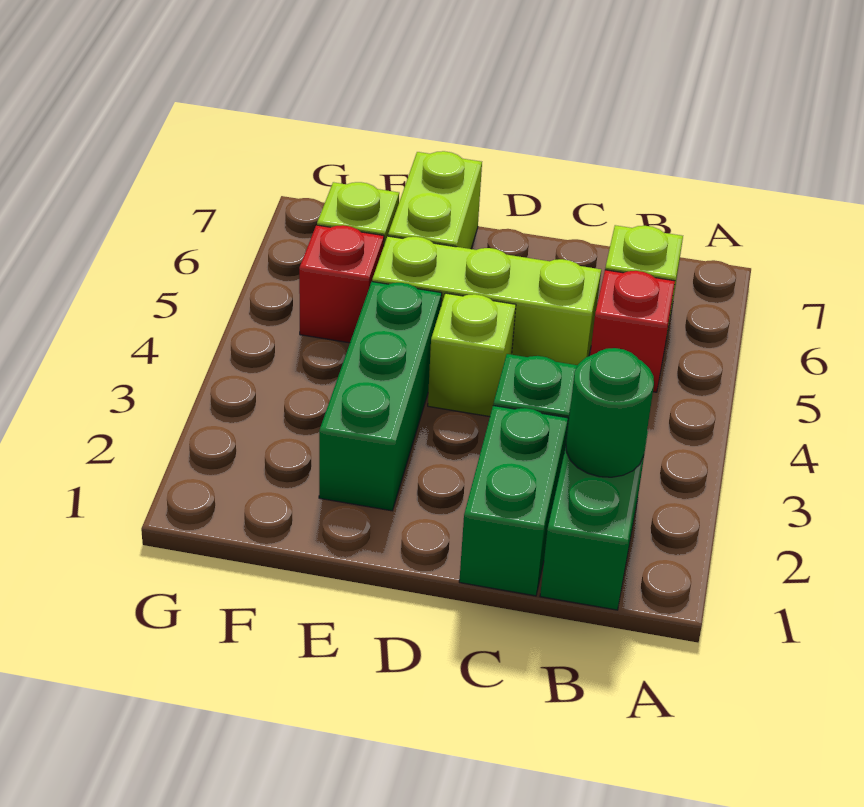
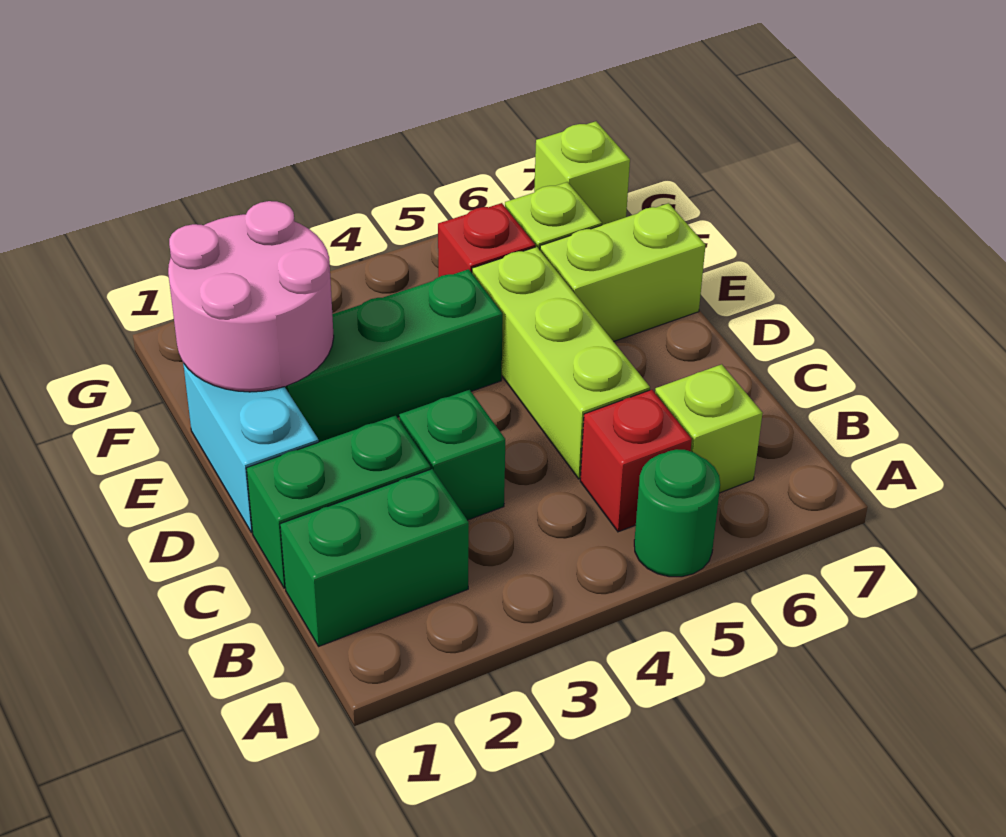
green 1x1 round brick [566,348,654,477] -> green 1x1 round brick moved to [634,449,720,577]
none -> cyan 1x2 brick [183,364,319,533]
lime 1x1 brick [428,293,516,417] -> lime 1x1 brick moved to [534,121,630,225]
none -> pink 2x2 round brick [168,201,334,392]

